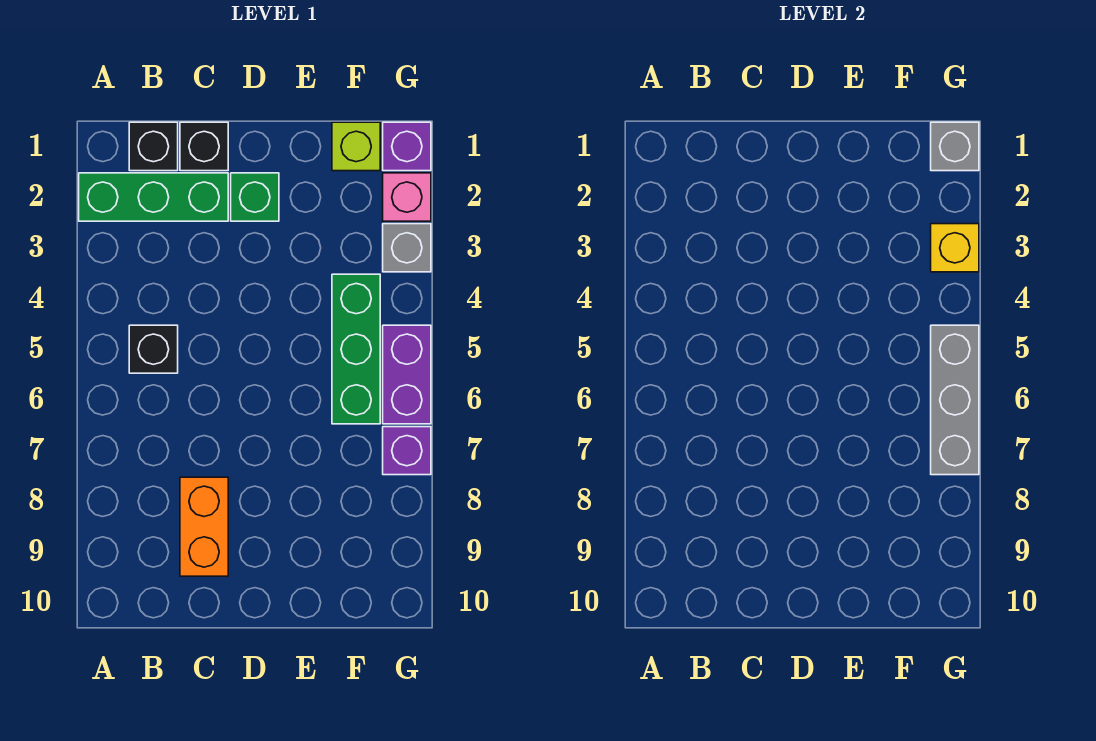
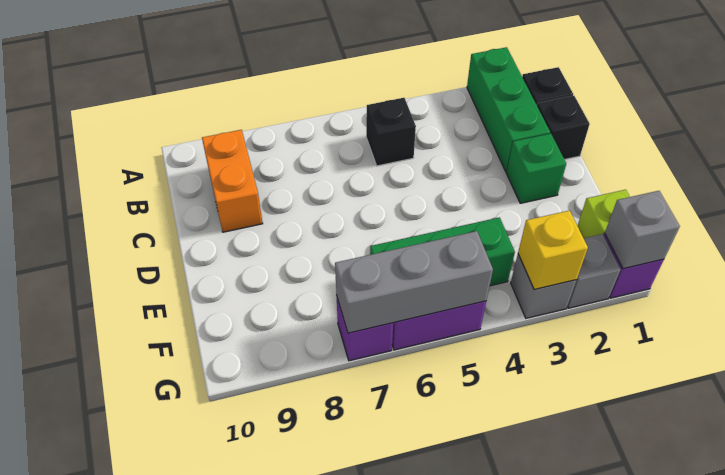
orange 1x2 brick [180,477,228,576] -> orange 1x2 brick turned to [202,130,263,232]
pink 1x1 brick [383,173,431,221] -> grey 1x1 brick [567,234,621,308]

